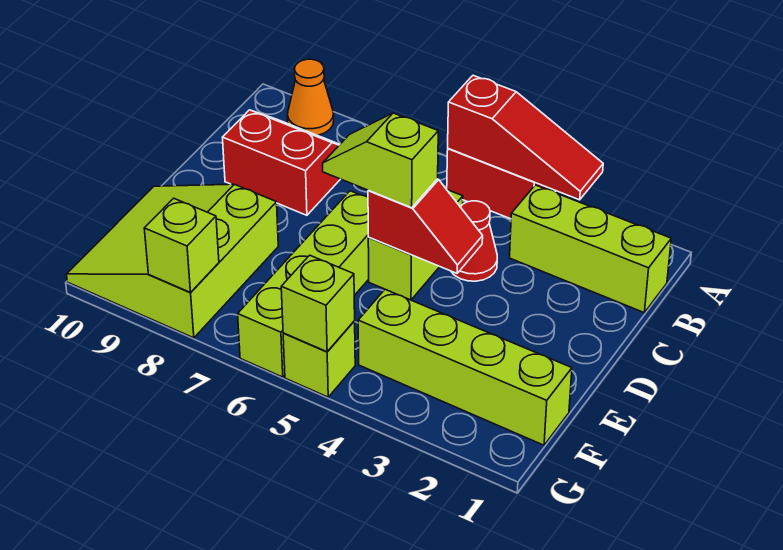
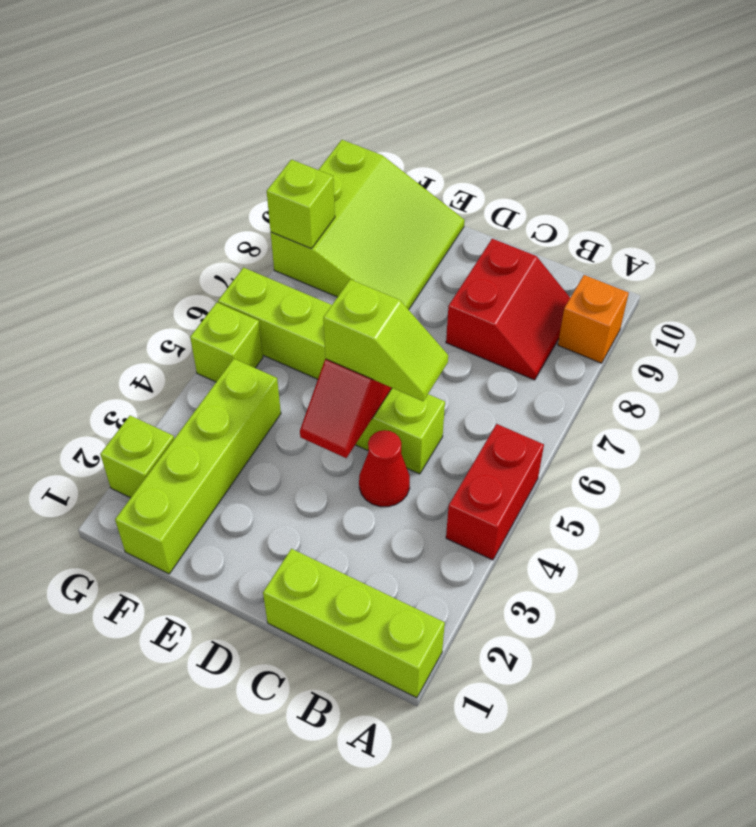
red 1x3 slope [448,75,603,200] -> none
orange 1x1 cone [287,59,334,135] -> orange 1x1 brick [558,275,629,363]
lime 1x3 brick [510,185,671,312] -> lime 1x3 brick turned to [263,549,445,698]
lime 1x2 slope [323,113,438,208] -> lime 1x2 slope turned to [323,279,448,401]
lime 3x3 slope [66,184,278,338] -> lime 3x3 slope turned to [271,140,465,310]
lime 1x1 brick [281,255,355,352] -> lime 1x1 brick moved to [100,416,174,498]

